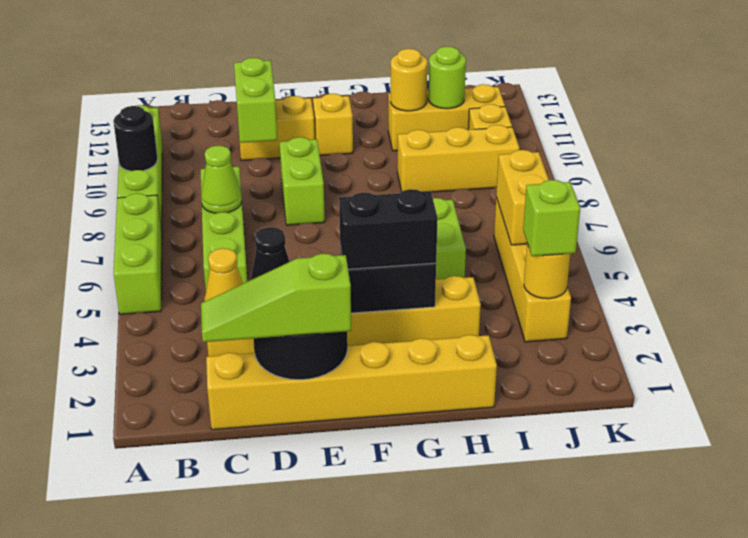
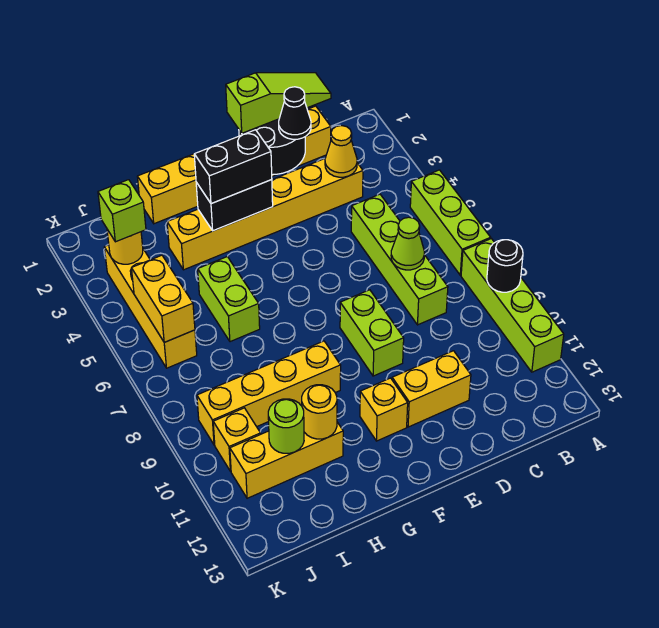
lime 1x2 brick [234,58,277,143] -> none
yellow 1x3 brick [397,125,519,192] -> yellow 1x4 brick [197,341,341,445]

